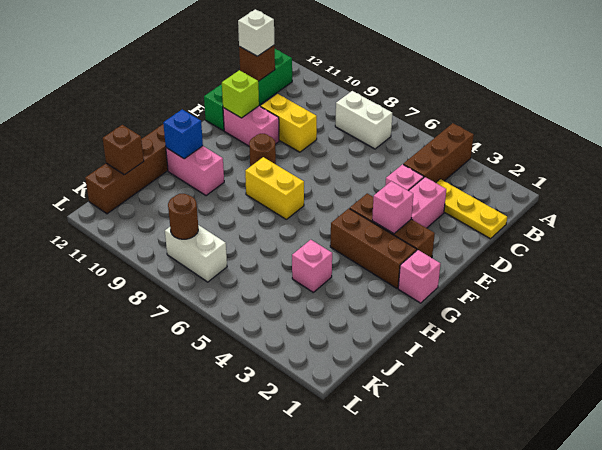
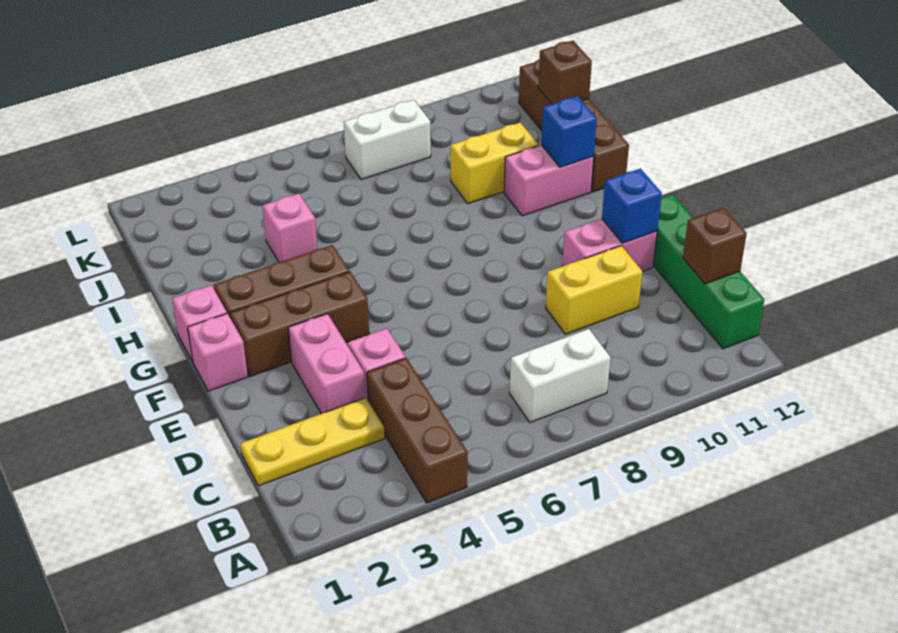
white 1x1 brick [238,9,274,56] -> none
lime 1x1 brick [222,70,259,118] -> blue 1x1 brick [602,169,662,243]
pink 1x1 brick [372,181,413,234] -> pink 1x1 brick moved to [188,313,248,391]
brown 1x1 round brick [249,134,276,166] -> none
yellow 1x2 brick [245,157,304,219] -> yellow 1x2 brick moved to [451,123,538,203]
brown 1x1 round brick [168,194,198,239] -> none

